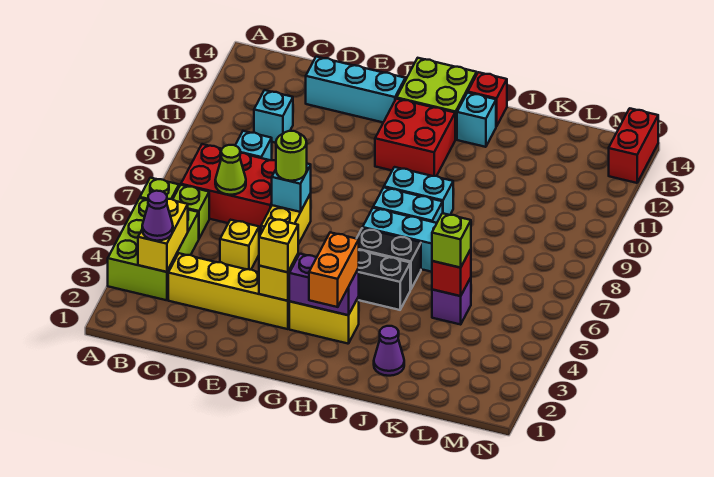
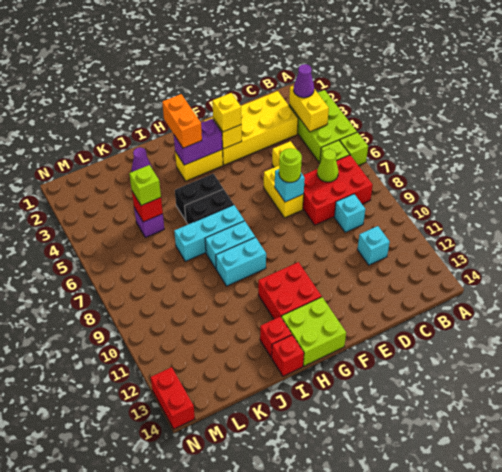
yellow 1x4 brick [168,253,289,329] -> yellow 2x4 brick [204,91,298,165]
cyan 1x3 brick [306,57,405,122] -> none
cyan 1x1 brick [457,93,496,147] -> red 1x1 brick [260,316,292,358]

